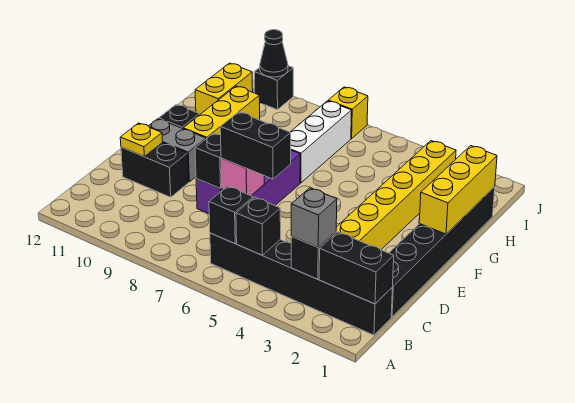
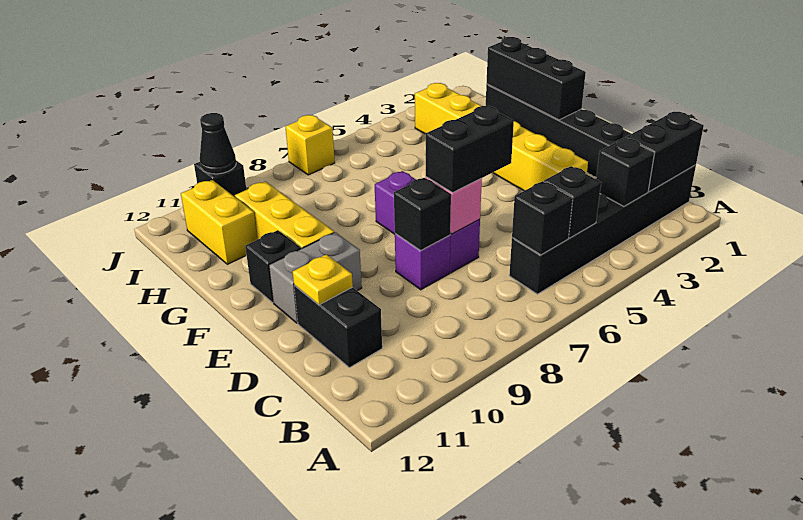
grey 1x1 brick [291,188,337,247] -> none
black 1x2 brick [121,143,189,197] -> black 1x2 brick turned to [294,285,382,368]
yellow 1x3 brick [419,146,497,234] -> black 1x3 brick [487,37,586,120]
white 1x3 brick [291,101,352,183] -> none

